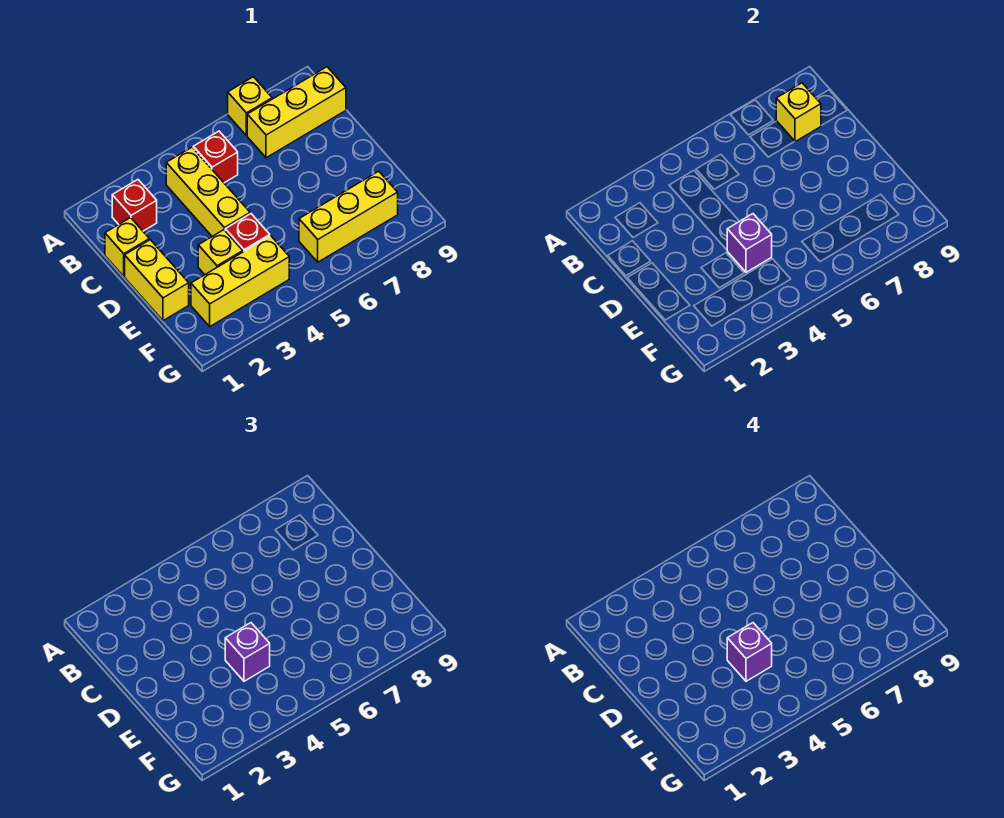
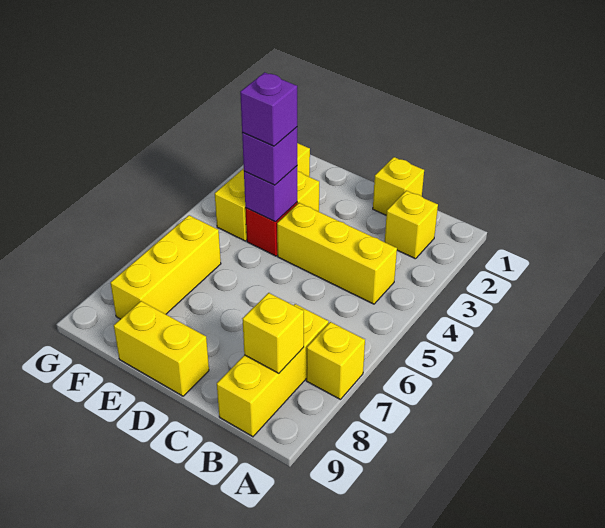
red 1x1 brick [112,180,157,231] -> yellow 1x1 brick [385,191,438,259]
red 1x1 brick [193,131,238,183] -> none
yellow 1x2 brick [125,240,189,321] -> yellow 1x2 brick moved to [114,301,209,396]

